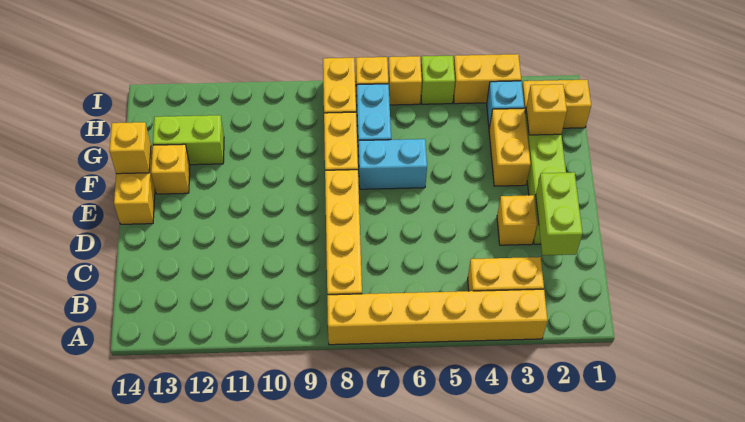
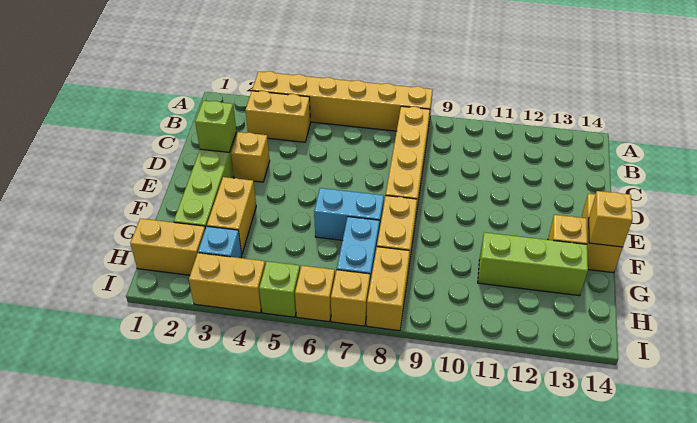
lime 1x2 brick [536,172,582,255] -> lime 1x1 brick [195,101,236,152]
yellow 1x1 brick [526,84,567,135] -> none
lime 1x2 brick [153,115,224,165] -> lime 1x3 brick [478,232,588,296]

